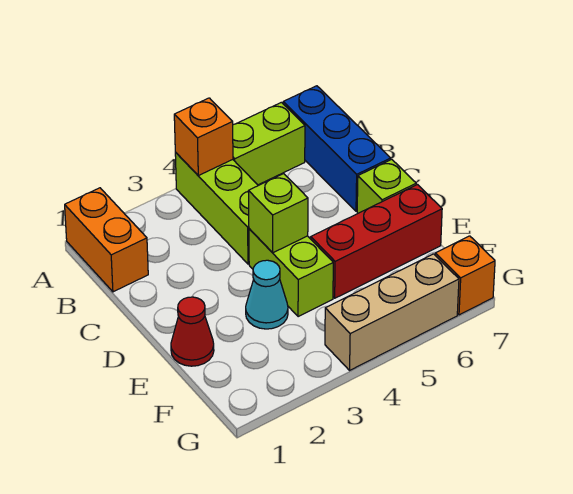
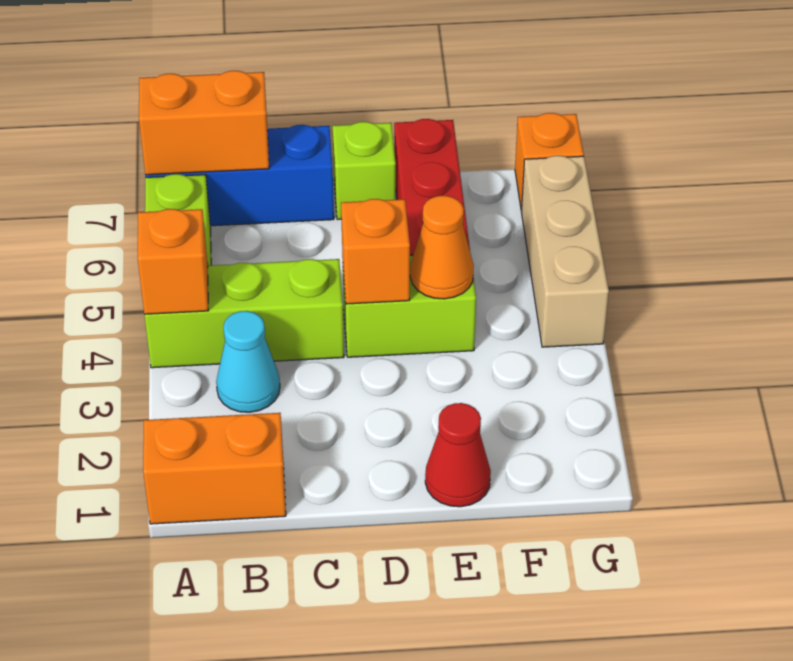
none -> orange 1x2 brick [139,71,269,175]
lime 1x1 brick [248,174,308,253] -> orange 1x1 brick [341,199,410,304]
cyan 1x1 cone [246,260,288,329] -> cyan 1x1 cone moved to [216,311,280,412]
none -> orange 1x1 cone [410,196,474,299]

